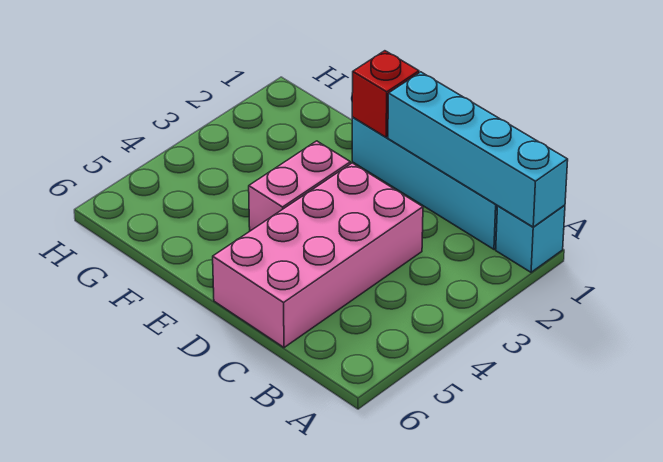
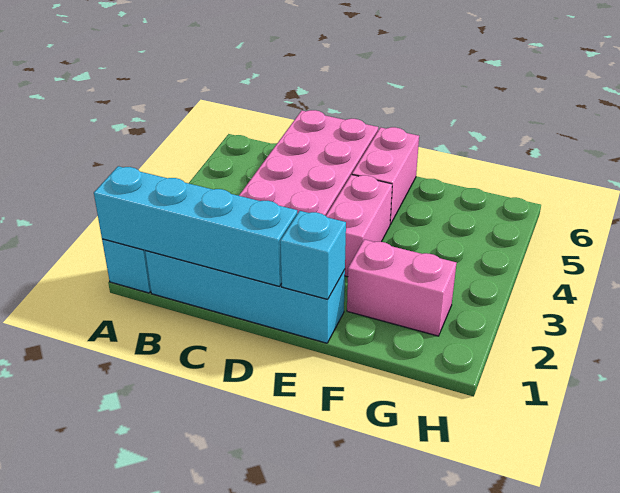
red 1x1 brick [352,51,419,137] -> cyan 1x1 brick [280,211,346,299]
none -> pink 1x2 brick [352,127,419,225]
none -> pink 1x2 brick [347,239,456,336]

